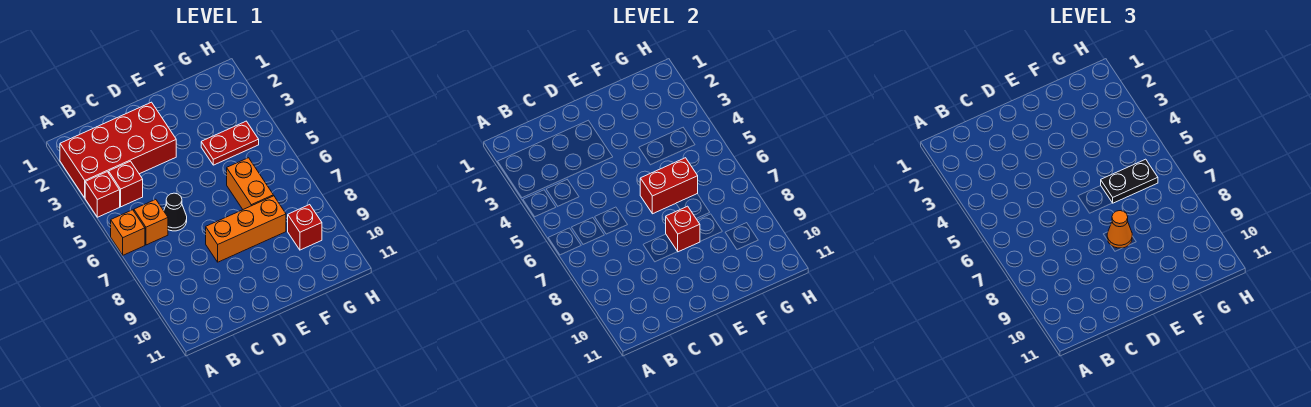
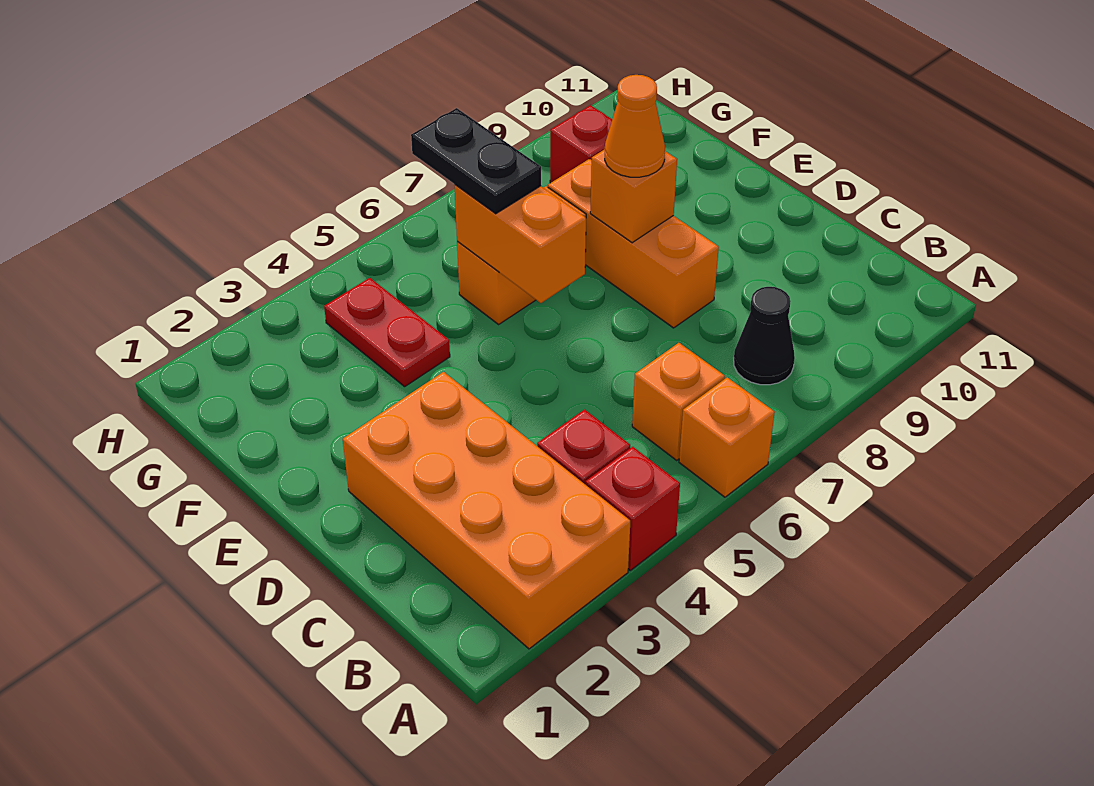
red 2x4 brick [60,102,176,198] -> orange 2x4 brick [343,372,630,649]
black 1x1 cone [164,193,187,231] -> black 1x1 cone moved to [734,287,795,385]
red 1x2 brick [640,158,698,214] -> orange 1x2 brick [455,185,586,303]
red 1x1 brick [666,206,700,252] -> orange 1x1 brick [590,149,677,243]

